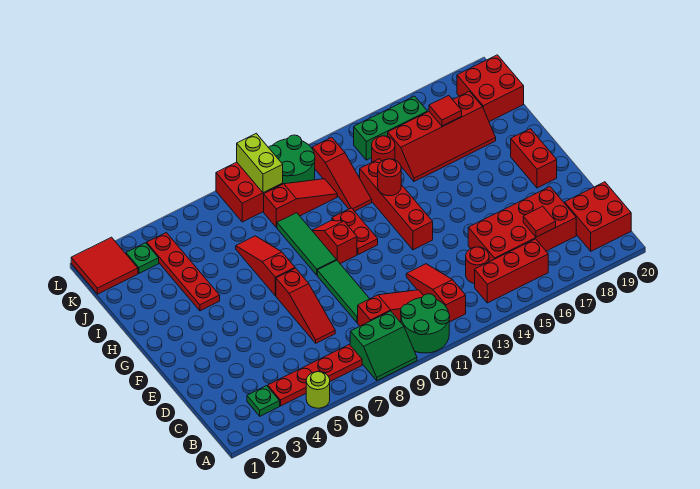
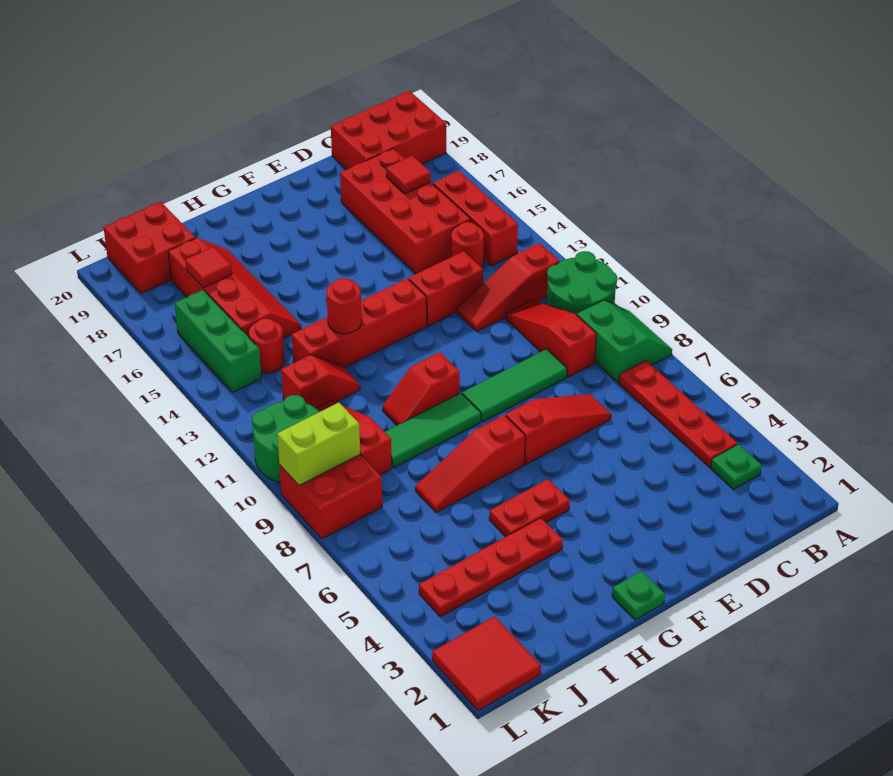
lime 1x1 round brick [306,372,330,408] -> none
red 2x2 brick [565,182,631,251] -> red 2x3 brick [331,91,446,170]
red 1x2 brick [511,129,557,188] -> red 1x2 brick moved to [409,251,483,326]
red 1x2 plate [332,208,378,255] -> red 1x2 plate moved to [489,479,570,537]
red 1x3 slope [312,137,372,211] -> red 1x2 slope [281,355,360,408]
green 1x1 plate [126,243,159,273] -> green 1x1 plate moved to [612,571,665,620]

